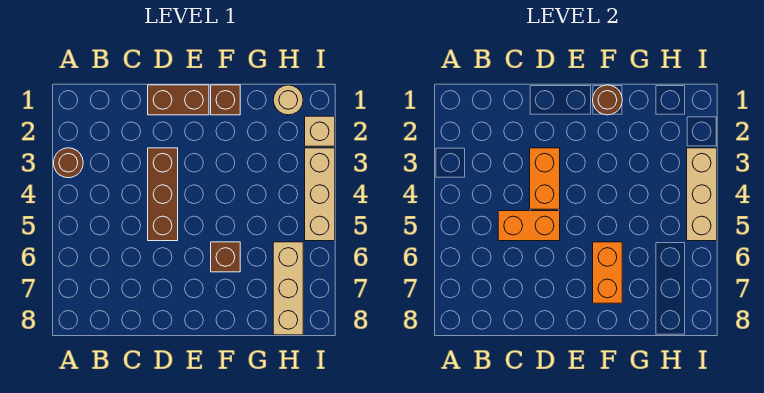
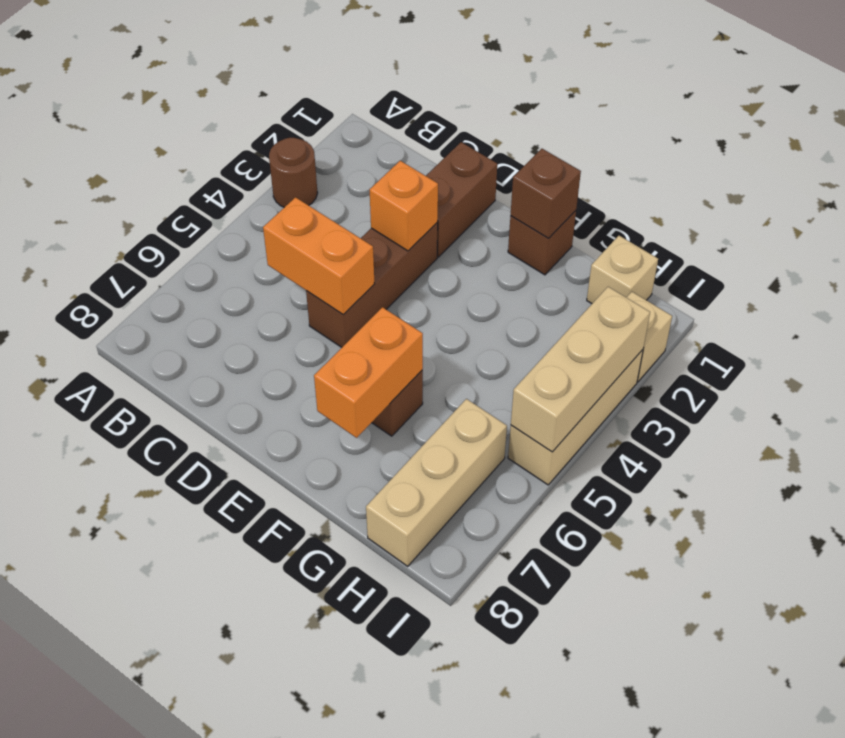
brown 1x2 brick [148,85,209,115] -> brown 1x2 brick turned to [426,142,497,257]
orange 1x2 brick [530,148,560,209] -> orange 1x1 brick [370,161,438,251]
brown 1x1 round brick [593,85,622,115] -> brown 1x1 brick [511,149,581,238]
tan 1x1 round brick [273,85,303,115] -> tan 1x1 brick [587,236,658,304]

